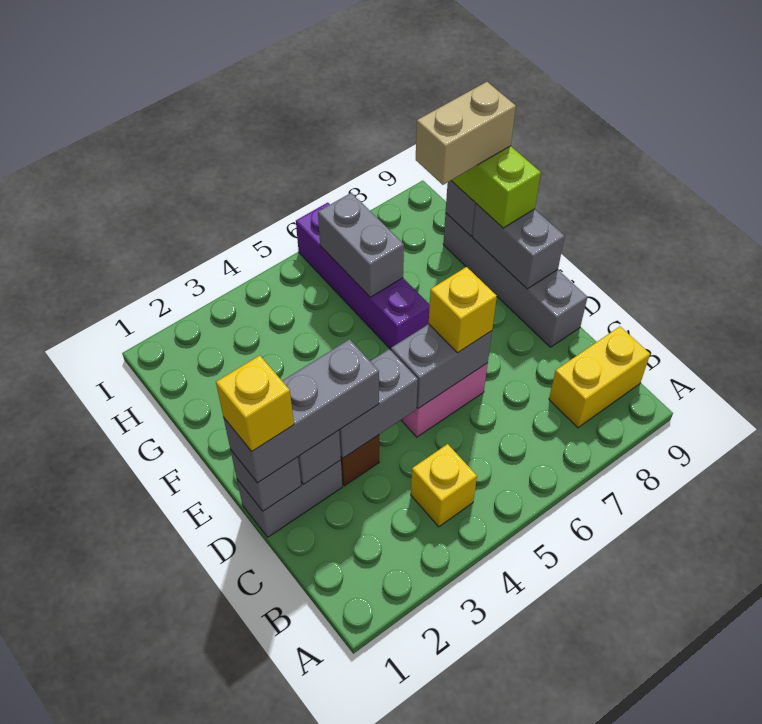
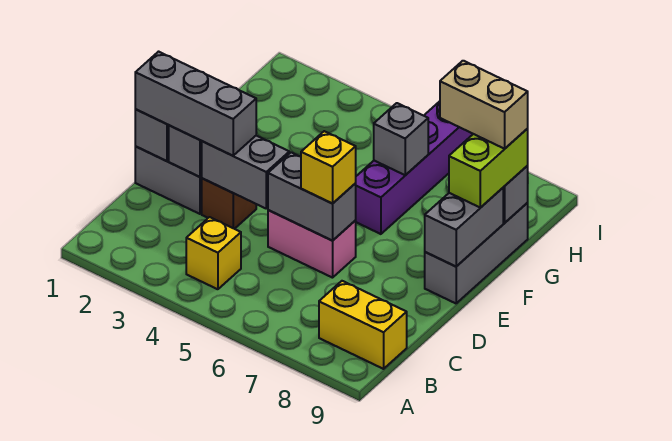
yellow 1x1 brick [216,355,294,451] -> none
grey 1x4 brick [443,213,588,347] -> grey 1x3 brick [425,203,528,303]
grey 1x2 brick [318,193,404,297] -> grey 1x1 brick [374,103,428,175]

